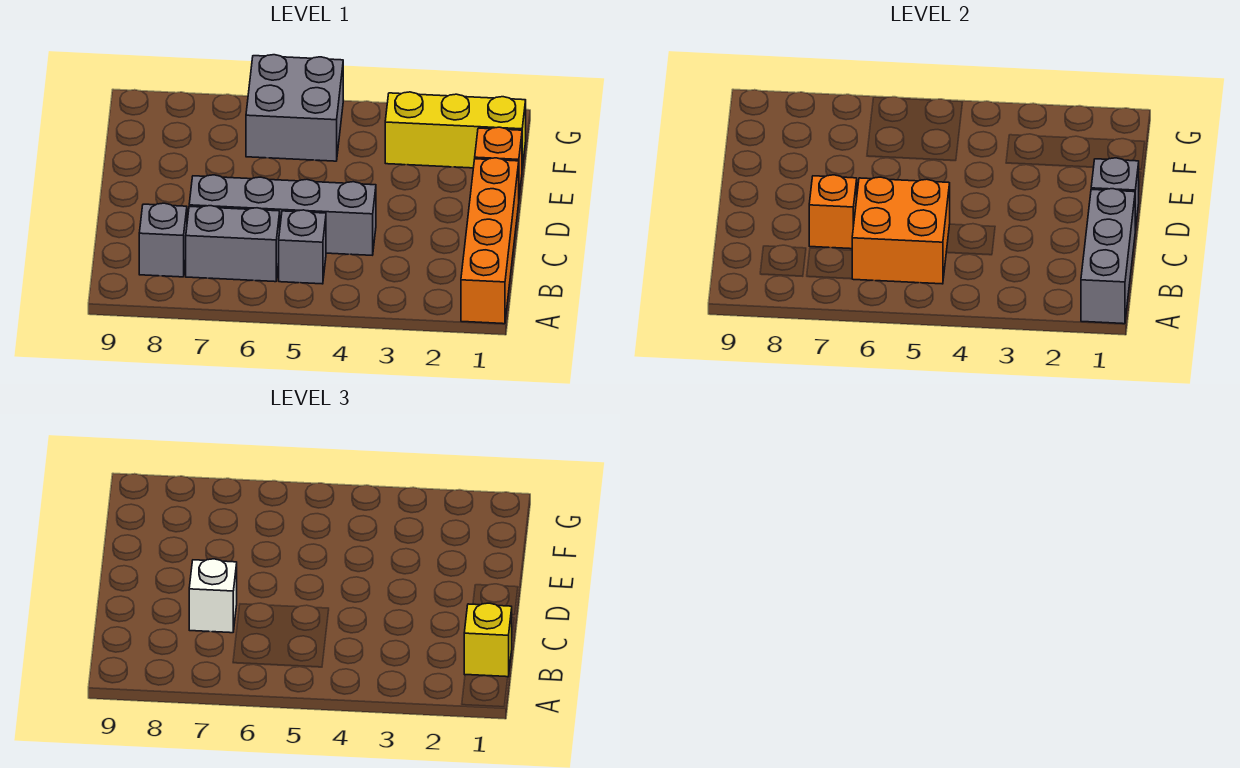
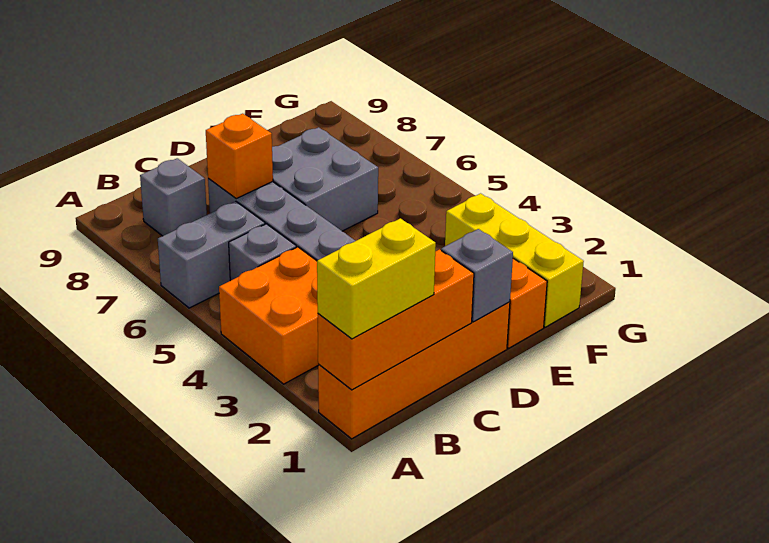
grey 1x3 brick [1081,189,1135,324] -> orange 1x3 brick [318,249,474,390]
yellow 1x1 brick [464,603,512,677] -> yellow 1x2 brick [317,218,436,339]
orange 2x2 brick [852,177,950,284] -> orange 2x2 brick moved to [219,247,318,384]
grey 1x2 brick [186,206,280,282] -> grey 1x2 brick turned to [158,201,265,308]
white 1x1 brick [189,559,237,633] -> none
grey 2x2 brick [246,55,343,161] -> grey 2x2 brick moved to [272,127,378,231]

